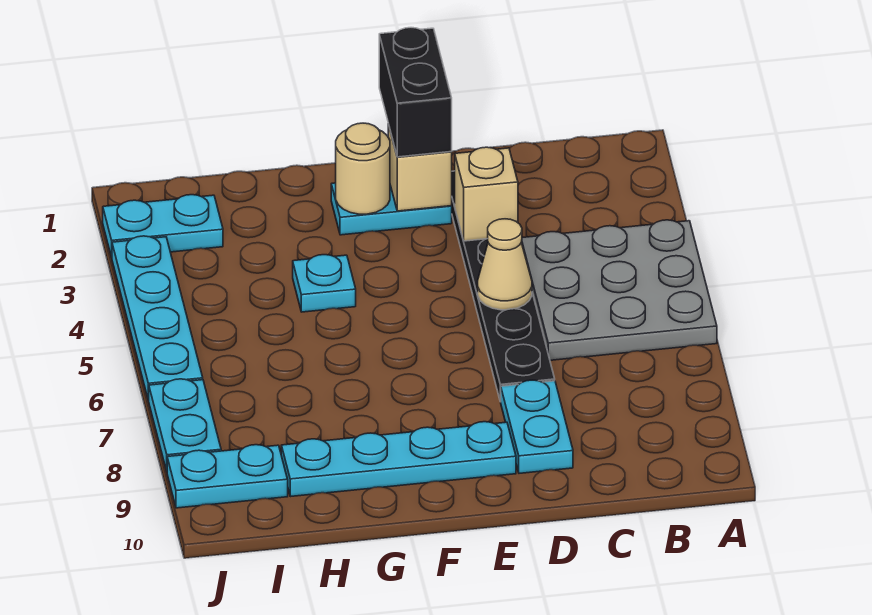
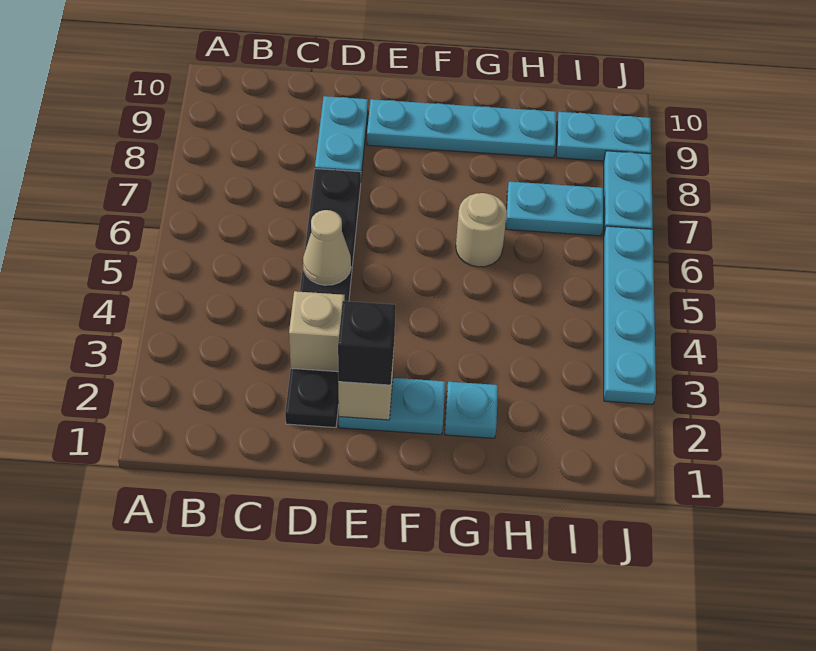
grey 3x3 plate [521,220,717,360] -> none
black 1x2 brick [379,28,452,157] -> black 1x1 brick [338,301,396,385]
tan 1x1 round brick [336,123,390,214] -> tan 1x1 round brick moved to [456,193,507,267]
cyan 1x1 plate [293,255,356,312] -> cyan 1x1 plate moved to [445,382,498,438]
cyan 1x2 plate [103,195,223,257] -> cyan 1x2 plate moved to [506,182,603,236]

